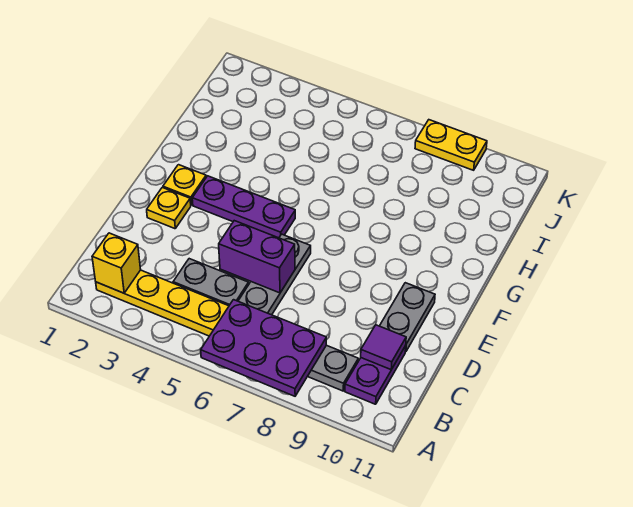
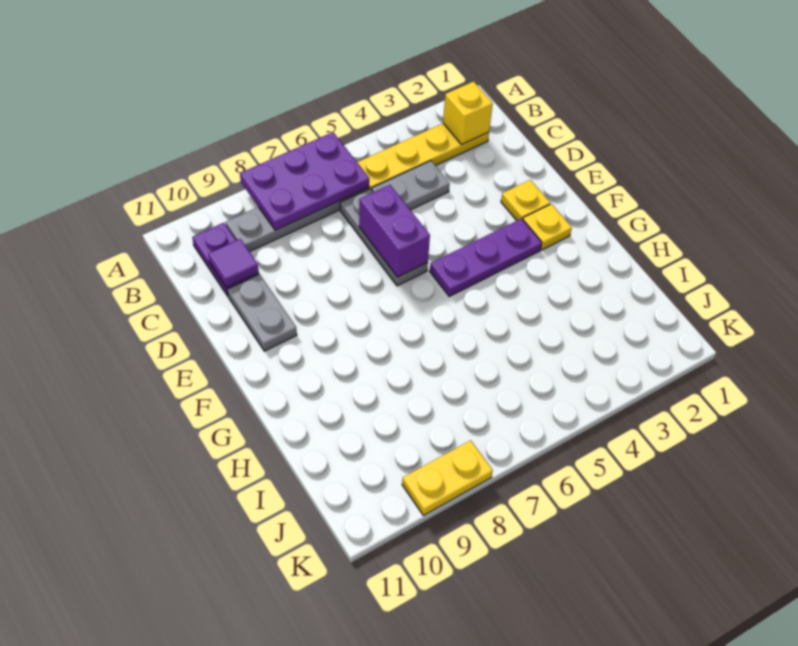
purple 1x2 brick [219,221,295,293] -> purple 1x2 brick turned to [359,185,430,277]

